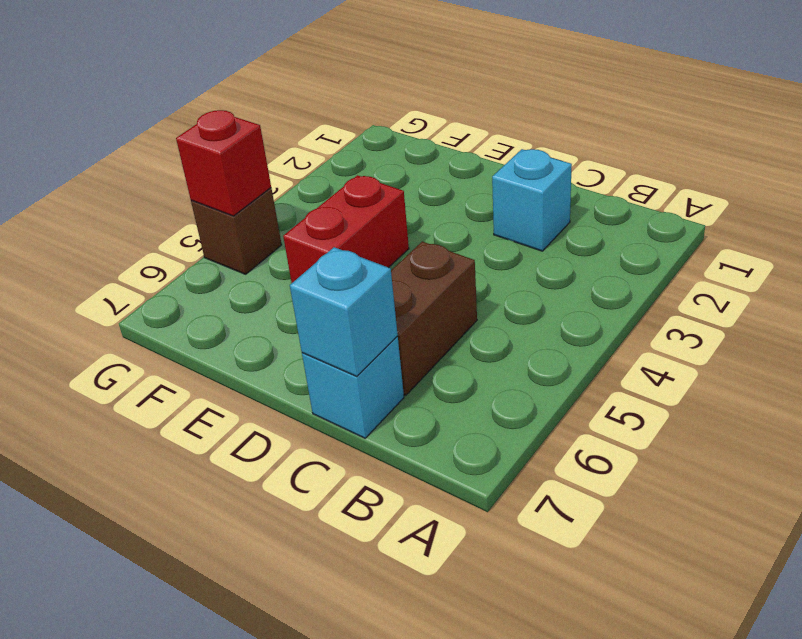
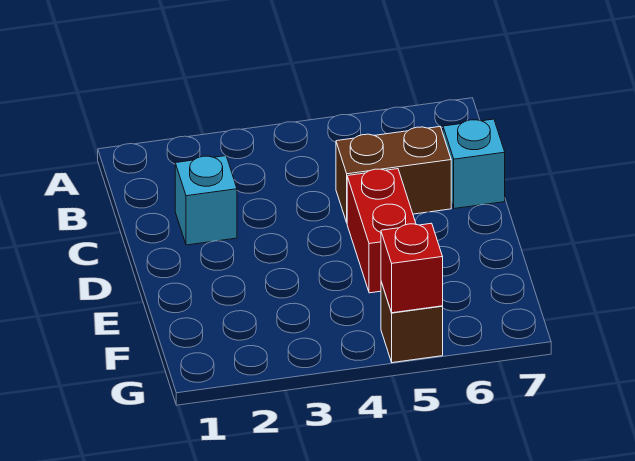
cyan 1x1 brick [290,247,398,376] -> none
red 1x2 brick [283,175,409,283] -> red 1x2 brick turned to [347,169,416,293]

